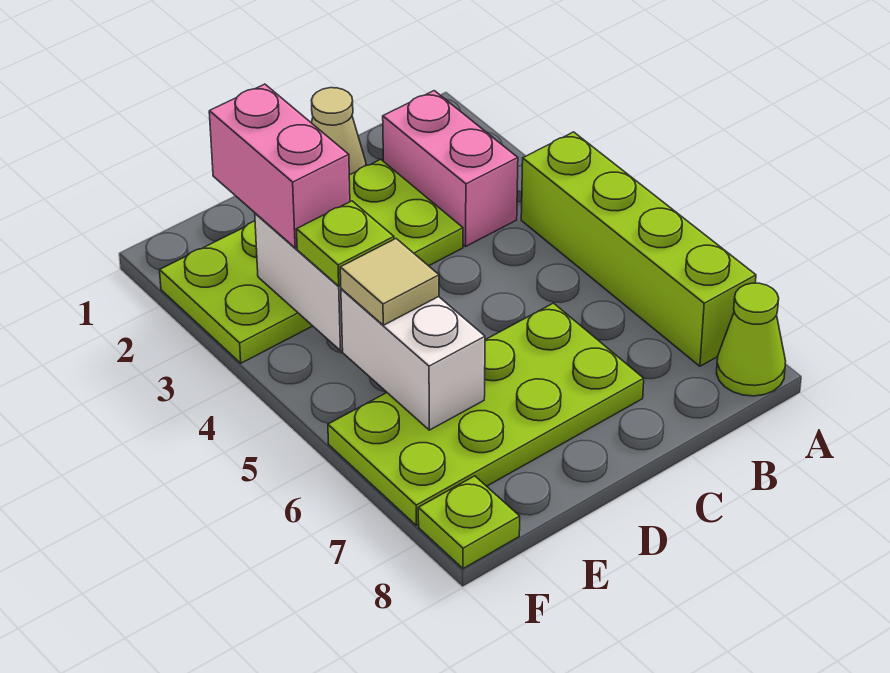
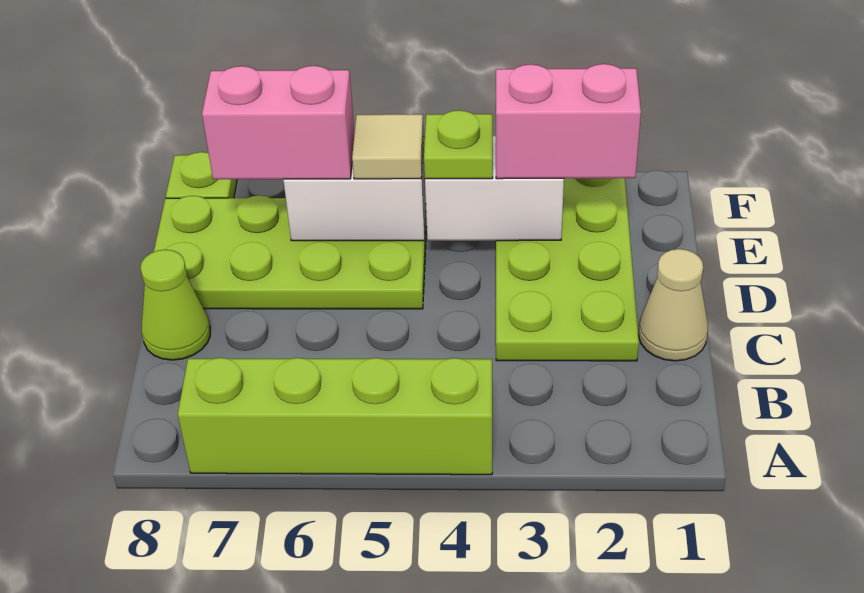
lime 1x1 cone [716,283,786,396] -> lime 1x1 cone moved to [140,250,210,360]
pink 1x2 brick [383,91,518,246] -> pink 1x2 brick moved to [202,66,355,179]
lime 2x4 plate [328,303,644,525] -> lime 2x4 plate turned to [154,195,427,309]

